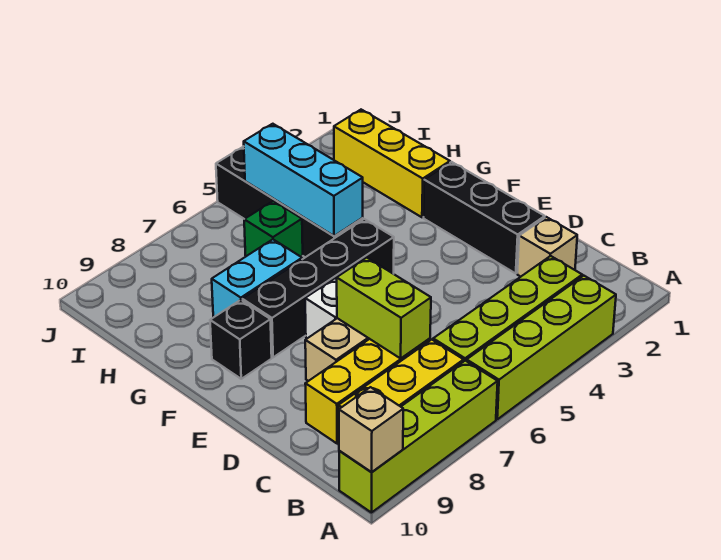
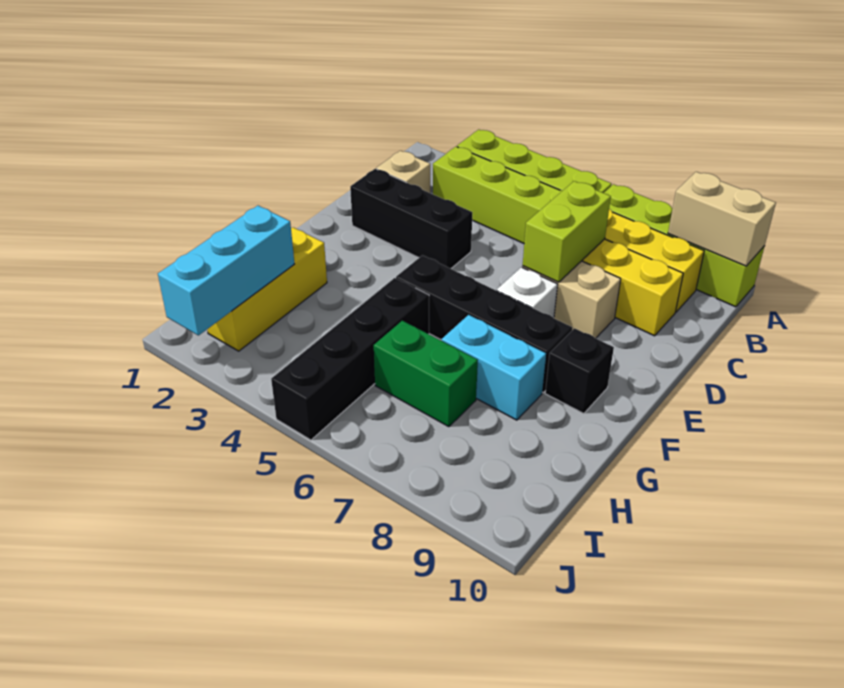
tan 1x1 brick [339,387,403,472] -> tan 1x2 brick [668,172,776,266]
black 1x3 brick [424,162,545,274] -> black 1x3 brick turned to [350,169,473,269]
cyan 1x3 brick [244,124,363,236] -> cyan 1x3 brick moved to [158,206,294,335]
green 1x1 brick [244,201,303,258] -> green 1x2 brick [374,321,478,427]

